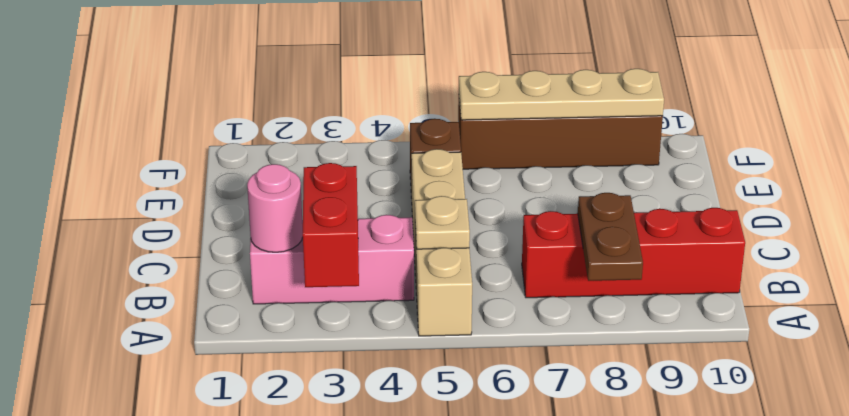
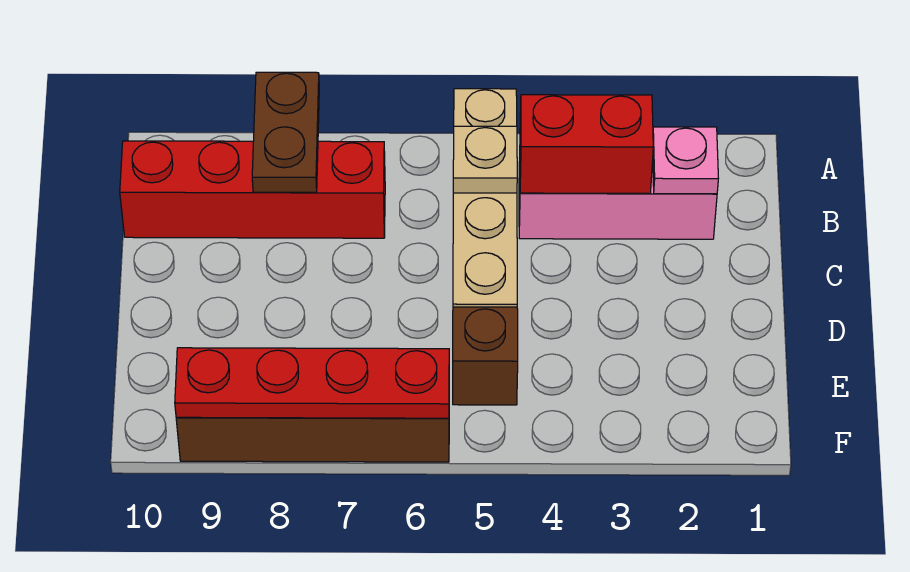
red 1x2 brick [303,163,359,287] -> red 1x2 brick turned to [520,95,653,194]
pink 1x1 round brick [247,164,303,252] -> pink 1x1 plate [653,127,718,194]
tan 1x4 plate [459,69,664,120] -> red 1x4 plate [175,348,449,418]

